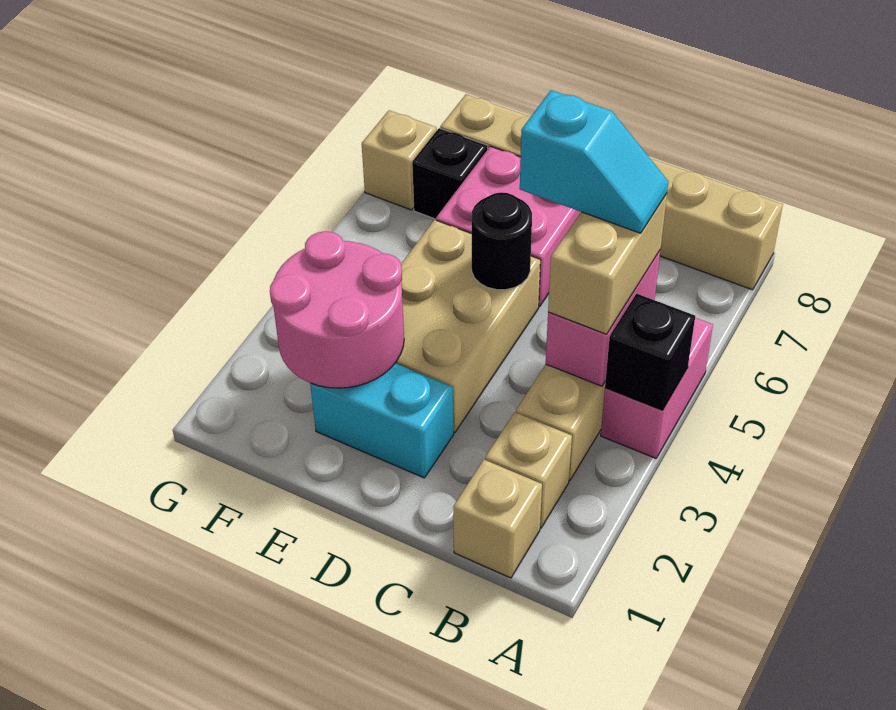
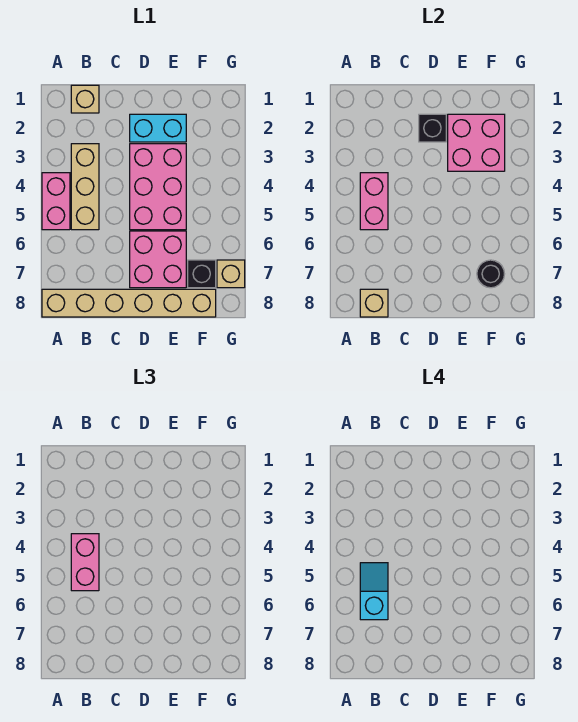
black 1x1 brick [605,294,695,410] -> black 1x1 brick moved to [419,114,446,142]
tan 1x1 brick [485,412,572,528] -> tan 1x1 brick moved to [360,289,388,317]
tan 1x2 brick [548,194,667,334] -> pink 1x2 brick [71,534,99,591]
cyan 1x2 slope [520,90,669,233] -> cyan 1x2 slope turned to [360,563,388,620]
tan 2x3 brick [396,220,541,432] -> pink 2x3 brick [130,144,186,230]
black 1x1 round brick [471,192,532,290] -> black 1x1 round brick moved to [477,260,504,288]
pink 2x2 round brick [270,231,404,388] -> pink 2x2 brick [448,114,505,171]

